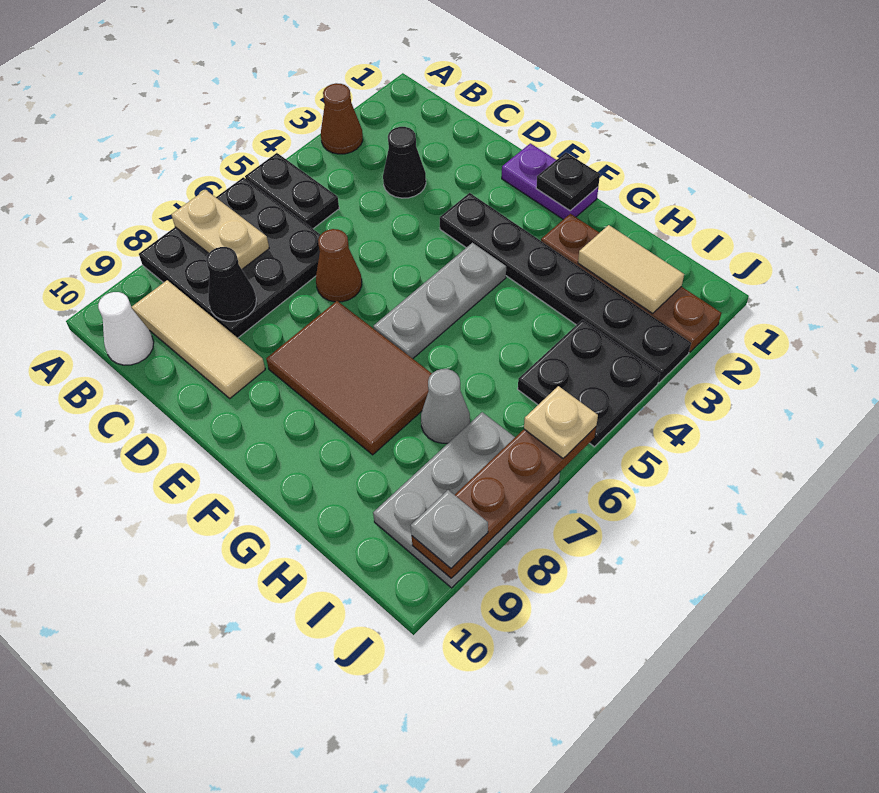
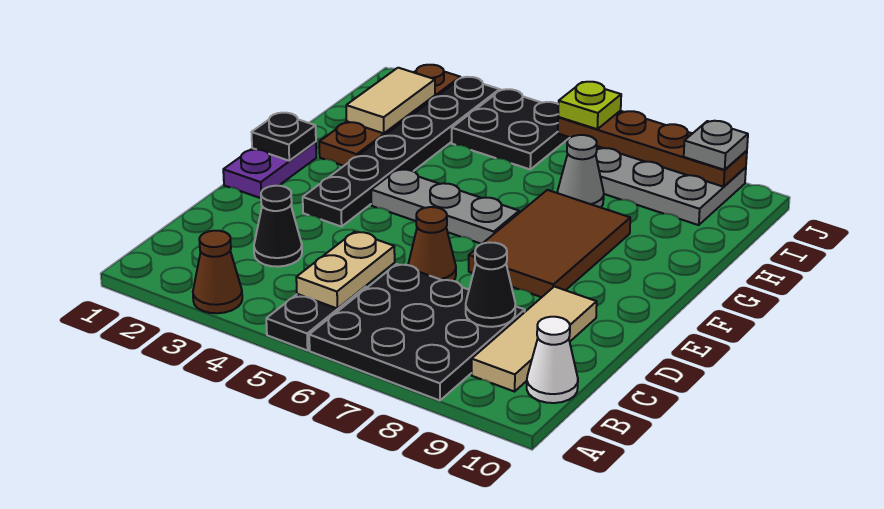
tan 1x2 plate [171,190,269,269] -> tan 1x2 plate moved to [296,232,395,308]
tan 1x1 plate [524,386,598,458] -> lime 1x1 plate [558,82,621,129]

